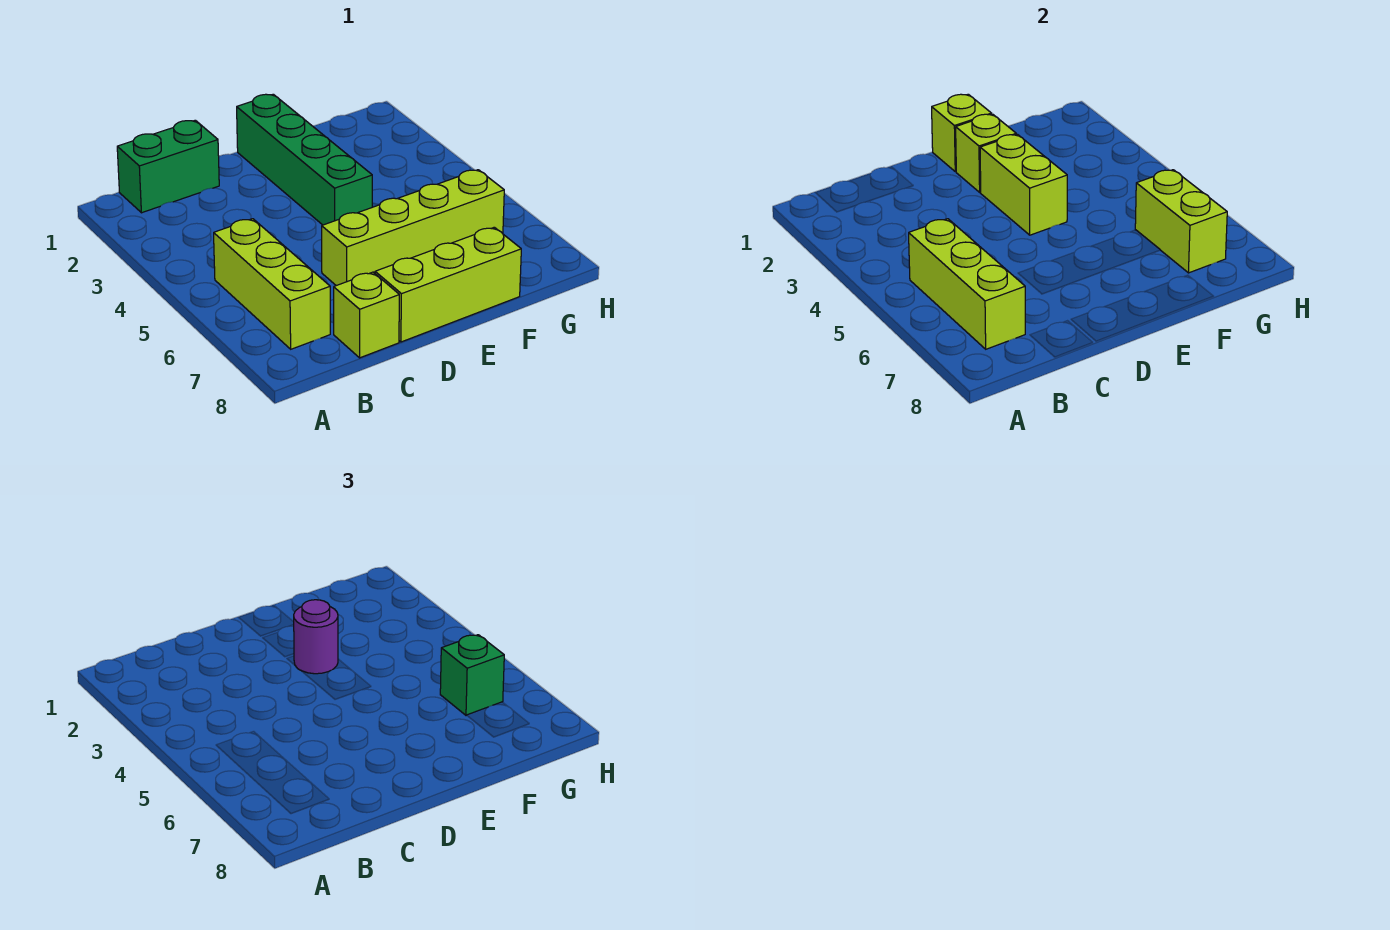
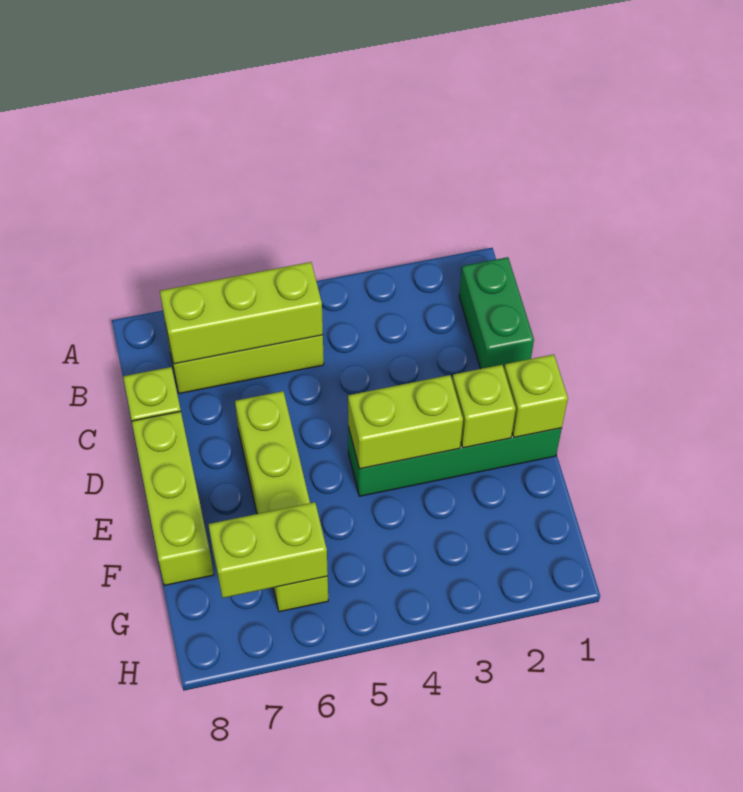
purple 1x1 round brick [294,600,338,674] -> none
green 1x1 brick [440,635,504,715] -> none

